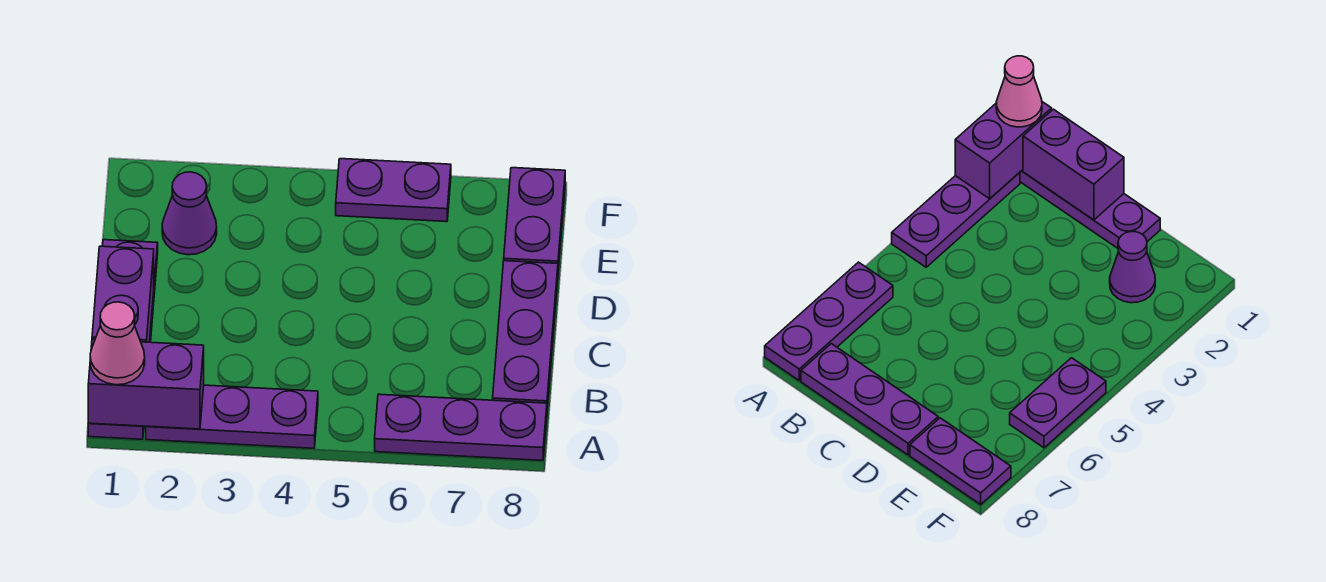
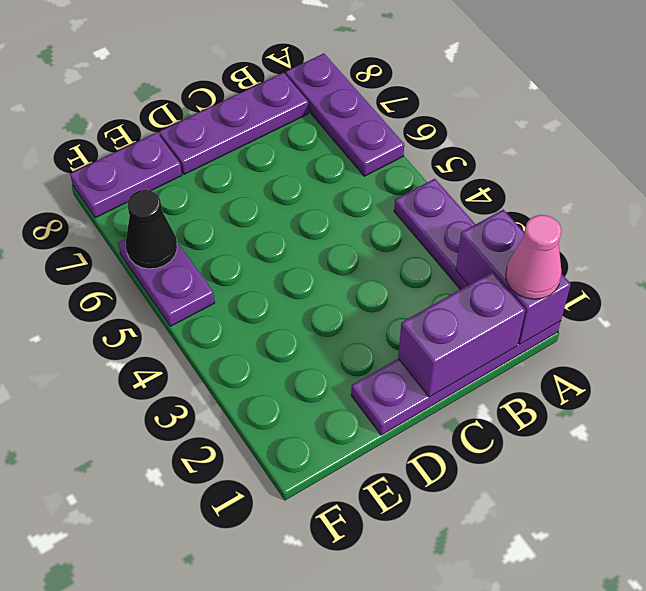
purple 1x1 cone [162,172,217,255] -> none
none -> black 1x1 cone [126,190,177,269]

